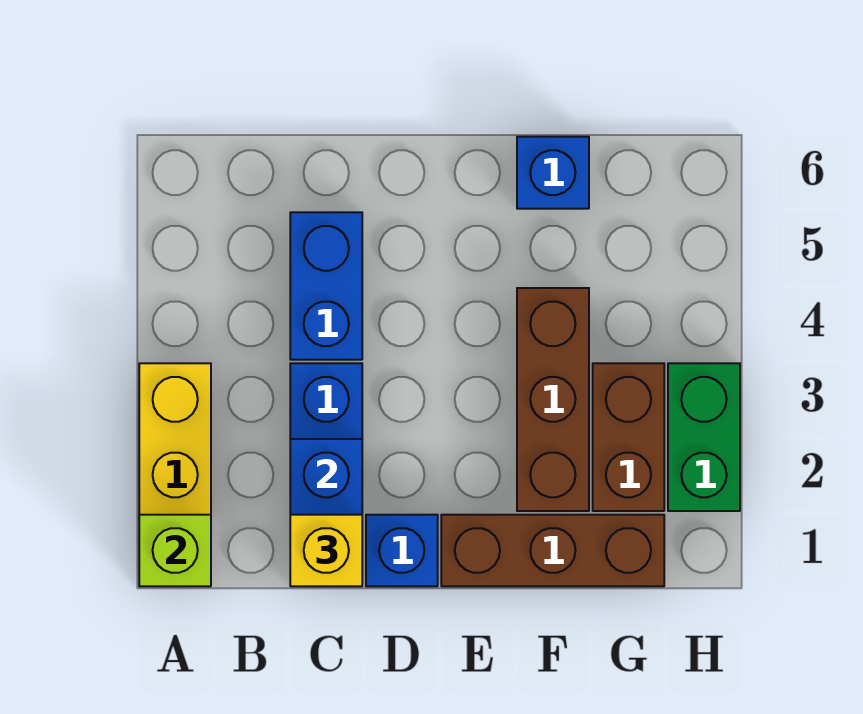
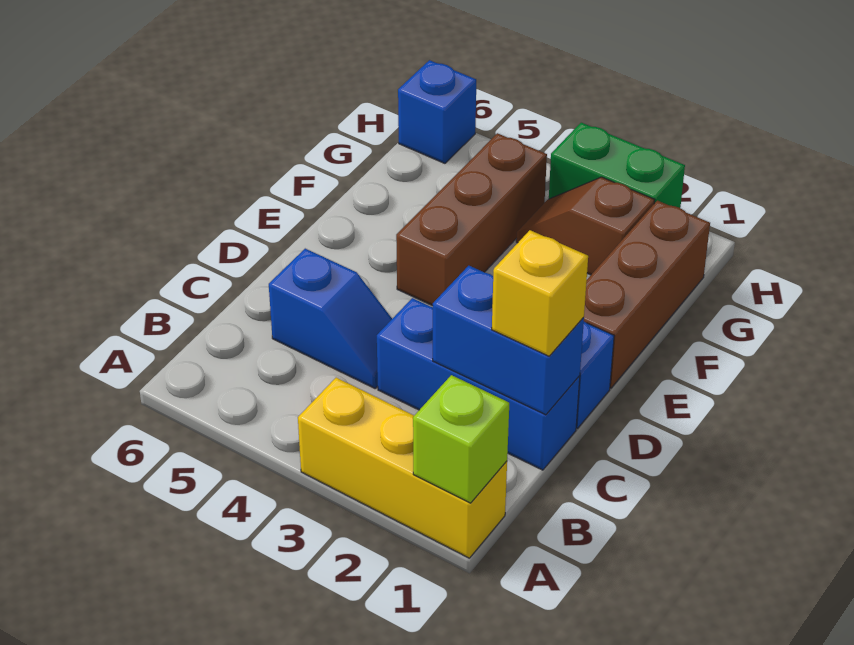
blue 1x2 brick [290,212,362,360] -> blue 1x2 slope [269,249,392,388]
brown 1x3 brick [517,288,589,511] -> brown 1x3 brick turned to [396,133,547,306]
blue 1x1 brick [517,137,589,209] -> blue 1x1 brick moved to [398,60,476,163]
brown 1x2 brick [593,363,664,511] -> brown 1x2 slope [516,177,654,275]

